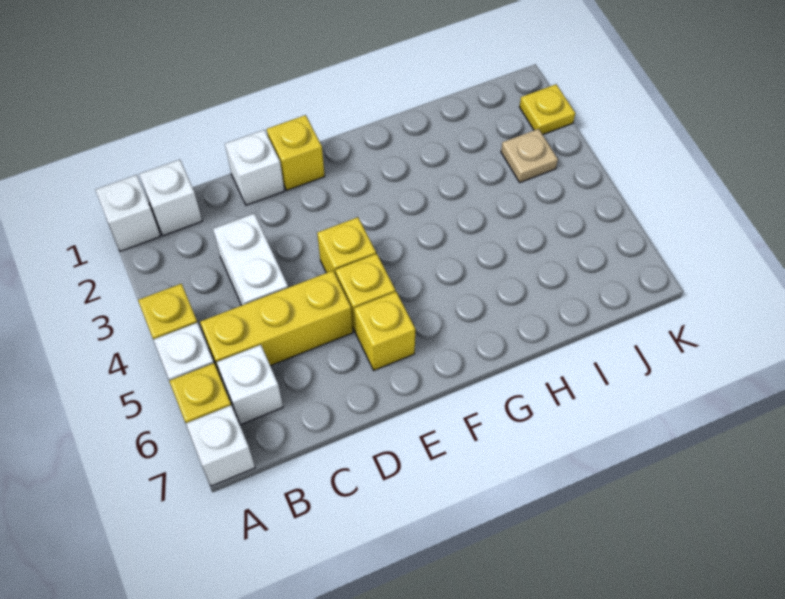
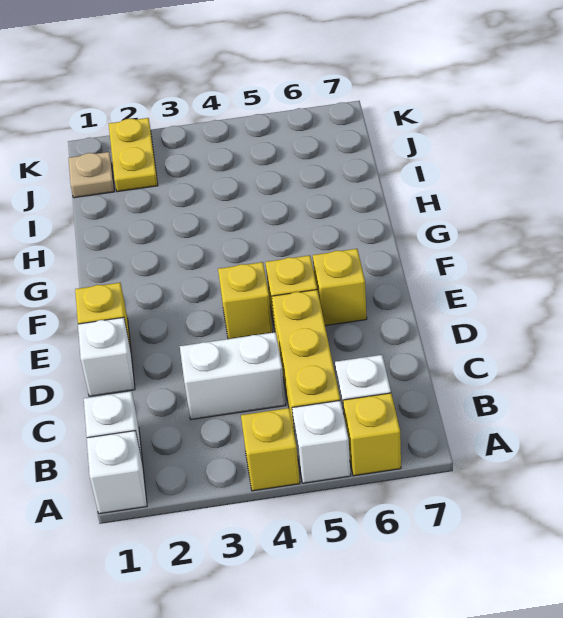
white 1x1 brick [186,405,255,486] -> none
tan 1x1 plate [501,129,558,182] -> tan 1x1 plate moved to [69,152,114,198]
yellow 1x1 plate [519,84,575,135] -> yellow 1x2 plate [109,118,158,192]

